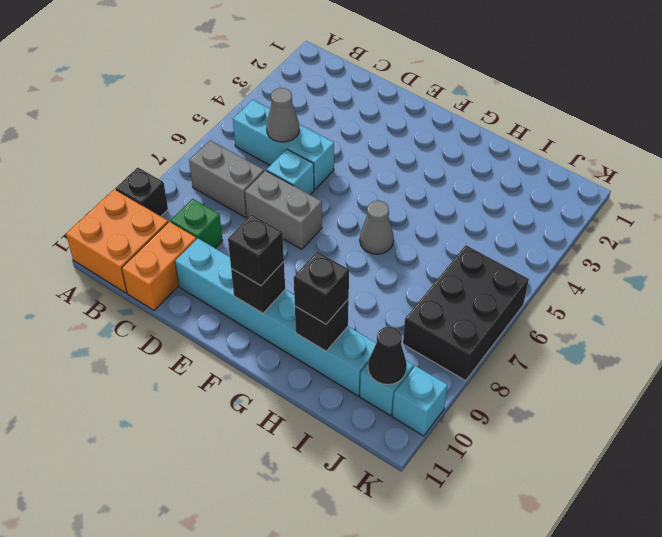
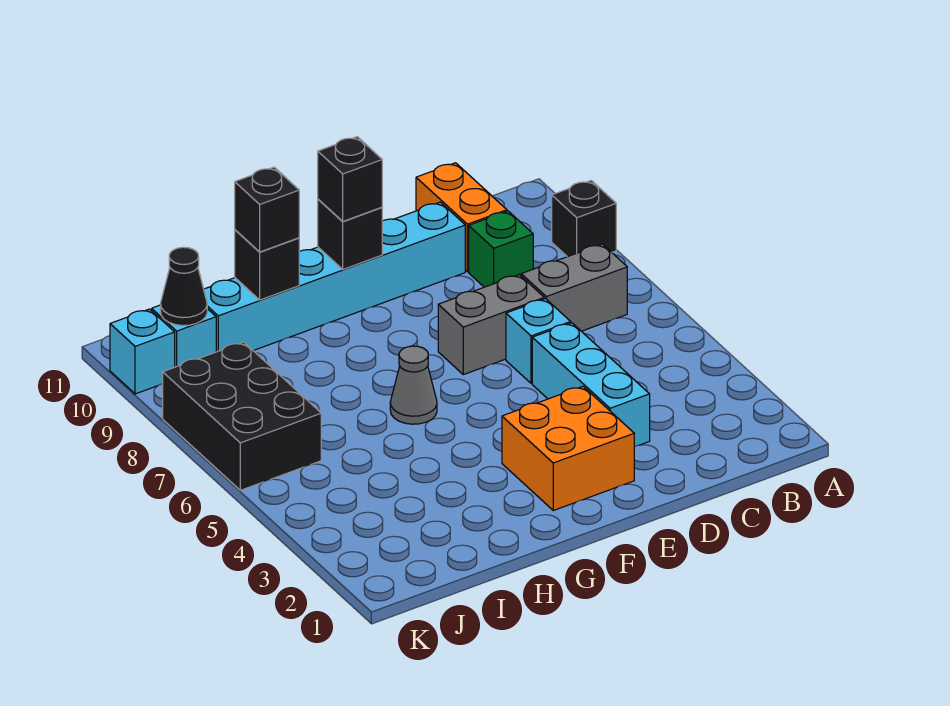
orange 2x2 brick [66,189,168,293] -> orange 2x2 brick moved to [502,386,634,510]
cyan 1x3 brick [233,100,334,190] -> cyan 1x3 brick turned to [532,323,650,447]
grey 1x1 cone [266,88,299,142] -> none

